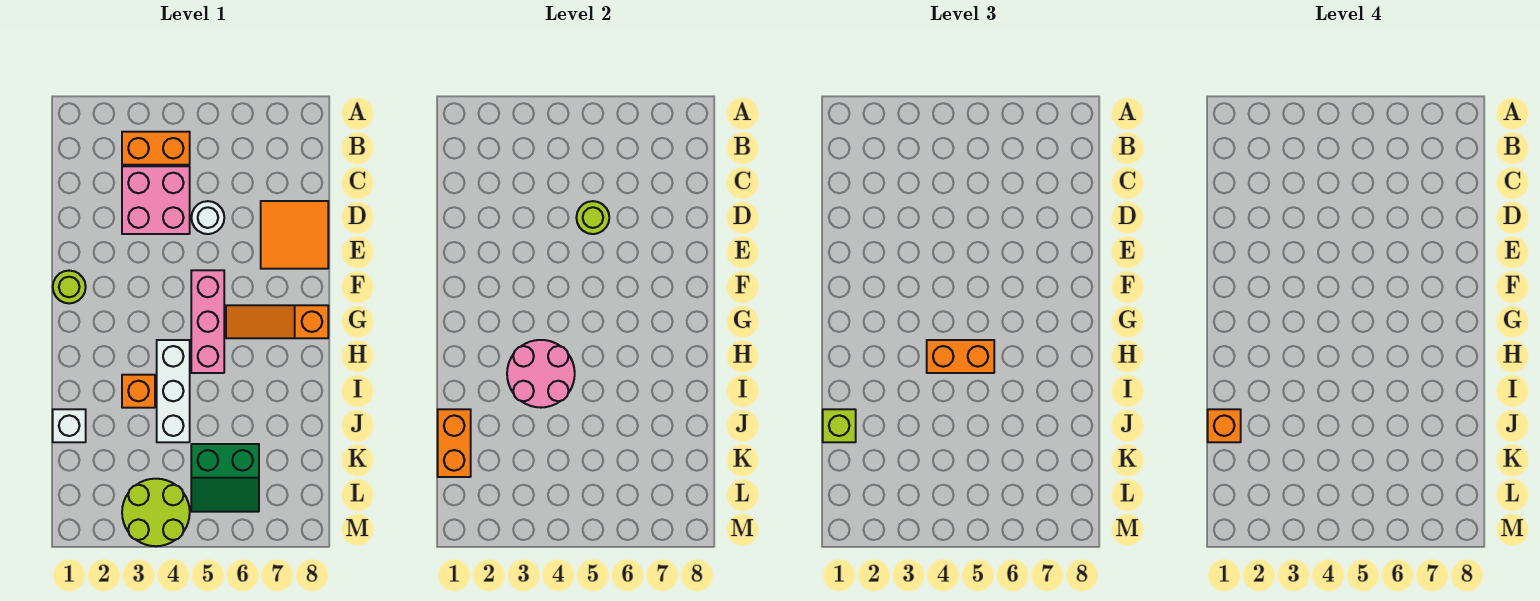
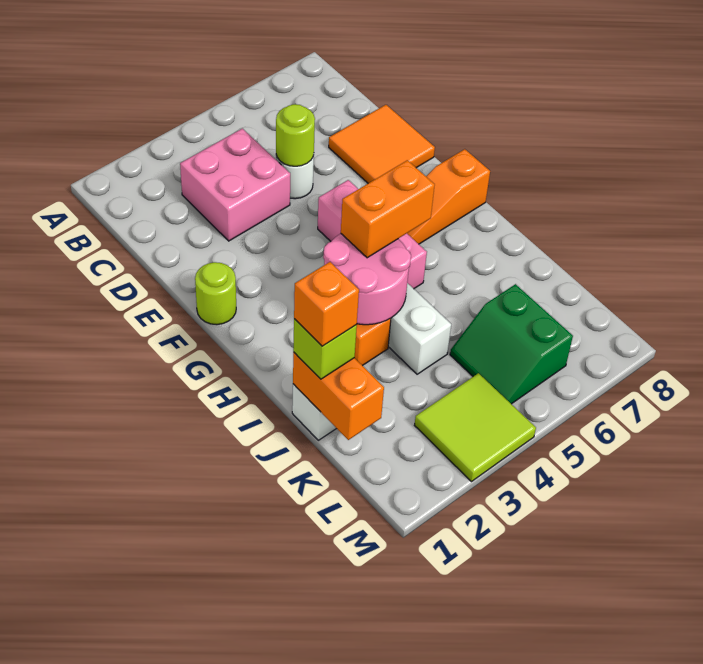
orange 1x2 brick [122,132,190,165] -> none
green 2x2 slope [191,444,259,512] -> green 2x2 slope turned to [450,284,573,404]
lime 2x2 round brick [122,479,190,546] -> lime 2x2 tile [414,373,536,482]

